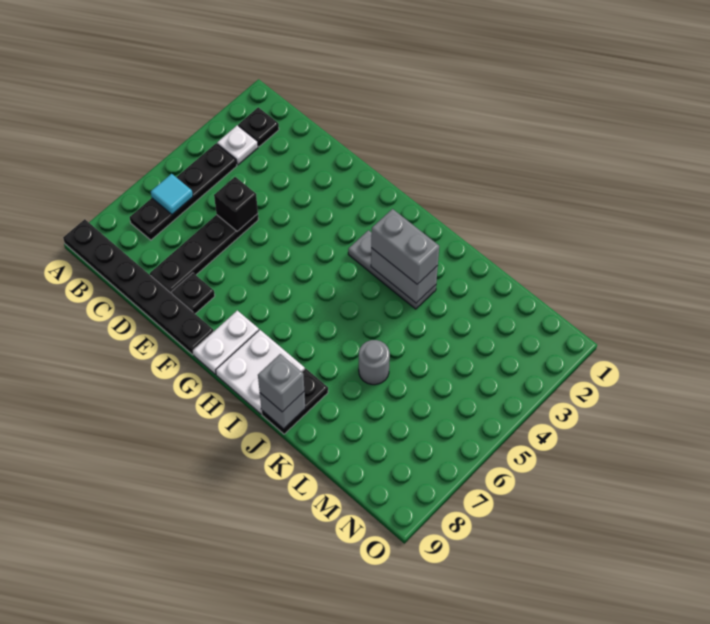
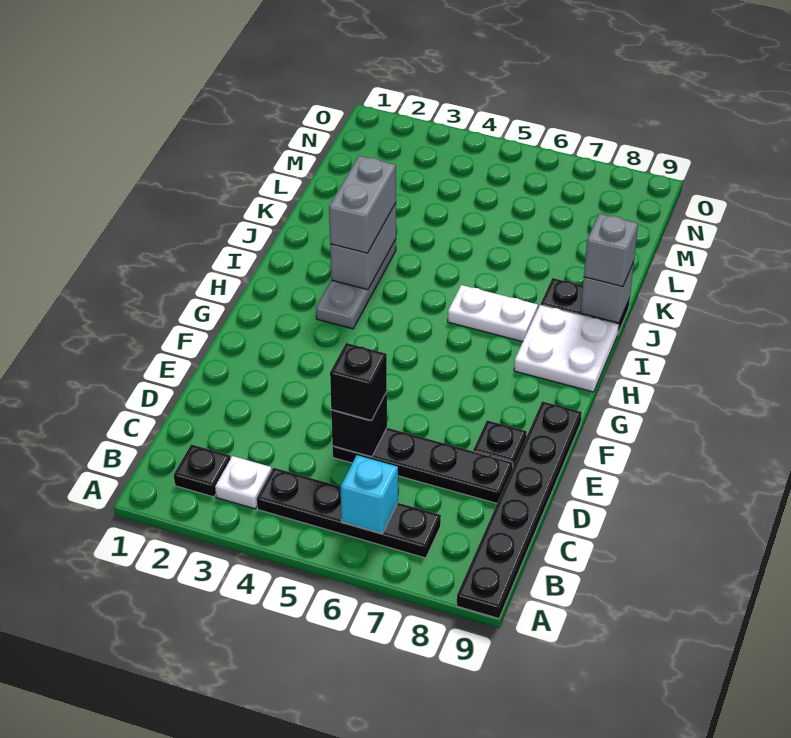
cyan 1x1 tile [151,174,193,214] -> cyan 1x1 brick [341,455,398,534]
none -> black 1x1 brick [330,343,387,421]
white 1x2 plate [193,310,259,374] -> white 1x2 plate moved to [448,285,538,342]
grey 1x1 round brick [359,340,390,385] -> none

